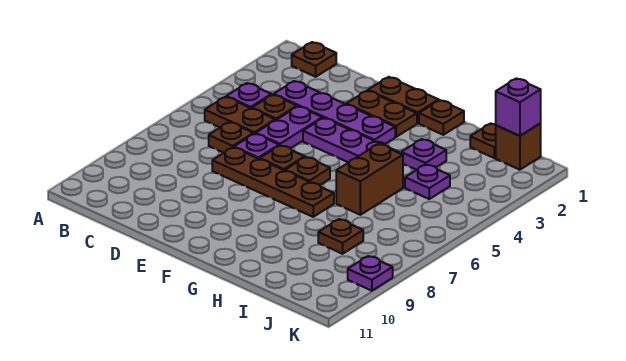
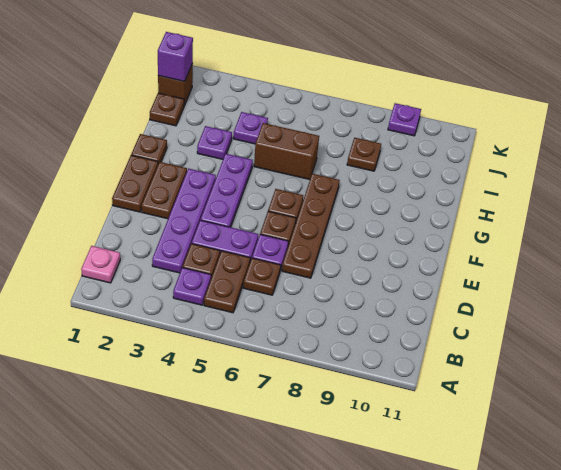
brown 1x1 plate [292,42,336,77] -> pink 1x1 plate [81,246,120,283]

